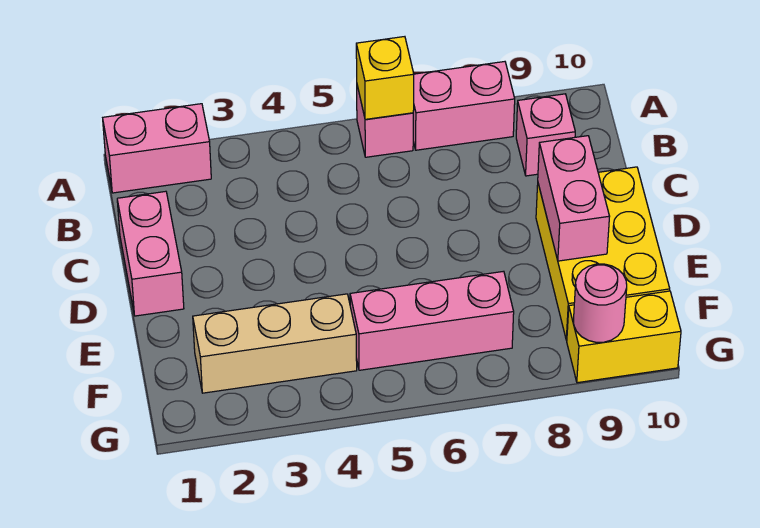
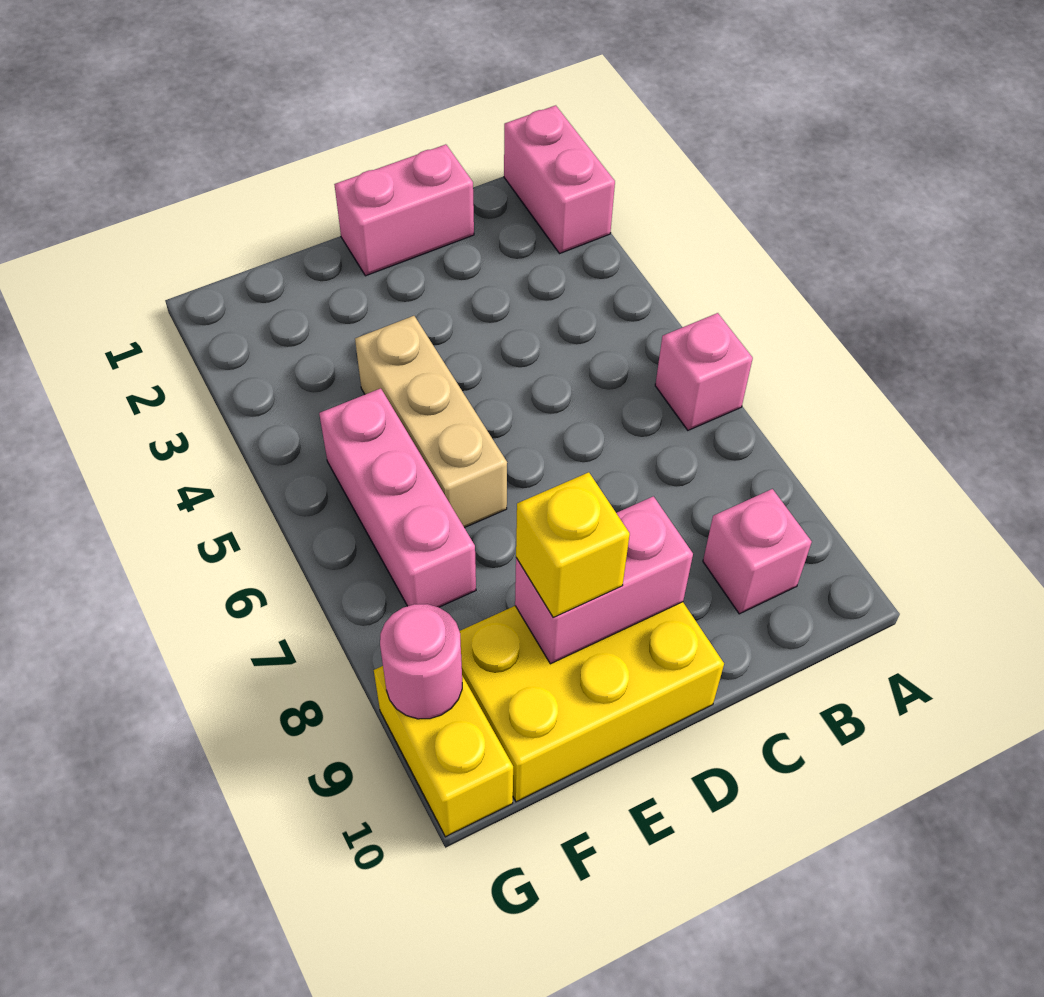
yellow 1x1 brick [356,37,414,119] -> yellow 1x1 brick moved to [516,472,630,617]
pink 1x2 brick [413,62,515,150] -> none
tan 1x3 brick [193,294,357,393] -> tan 1x3 brick moved to [355,316,507,528]

